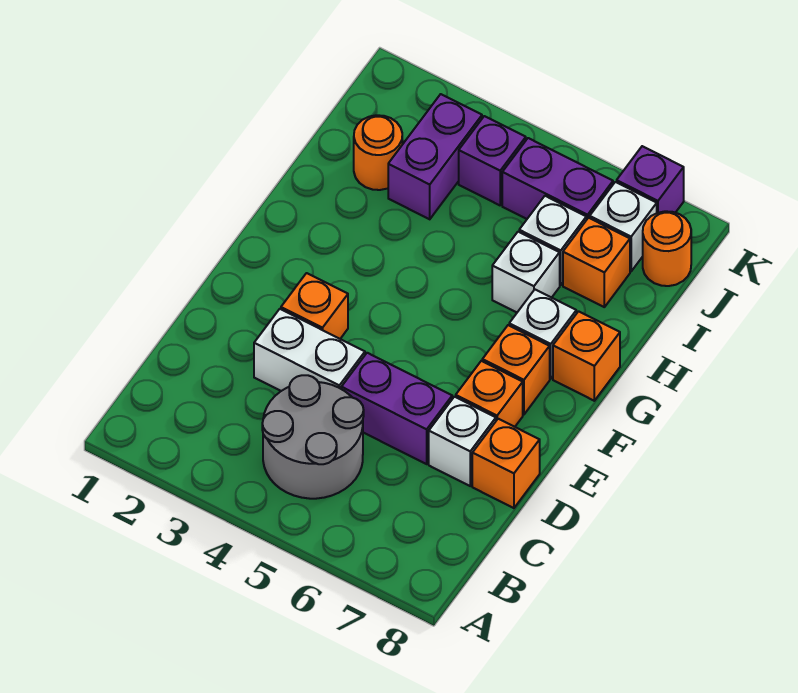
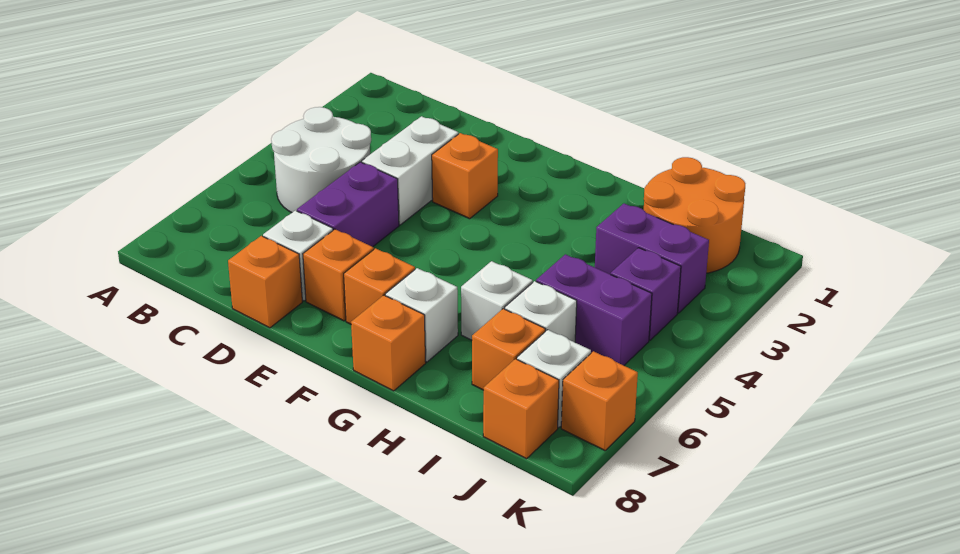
grey 2x2 round brick [262,375,364,499] -> white 2x2 round brick [271,107,371,213]
orange 1x1 round brick [354,115,402,190] -> orange 2x2 round brick [644,157,745,273]
purple 1x2 brick [502,138,613,220] -> purple 1x2 brick turned to [536,254,652,365]
orange 1x1 round brick [643,211,691,286] -> orange 1x1 brick [483,359,559,459]
purple 1x1 brick [617,146,684,213] -> orange 1x1 brick [561,351,638,450]

